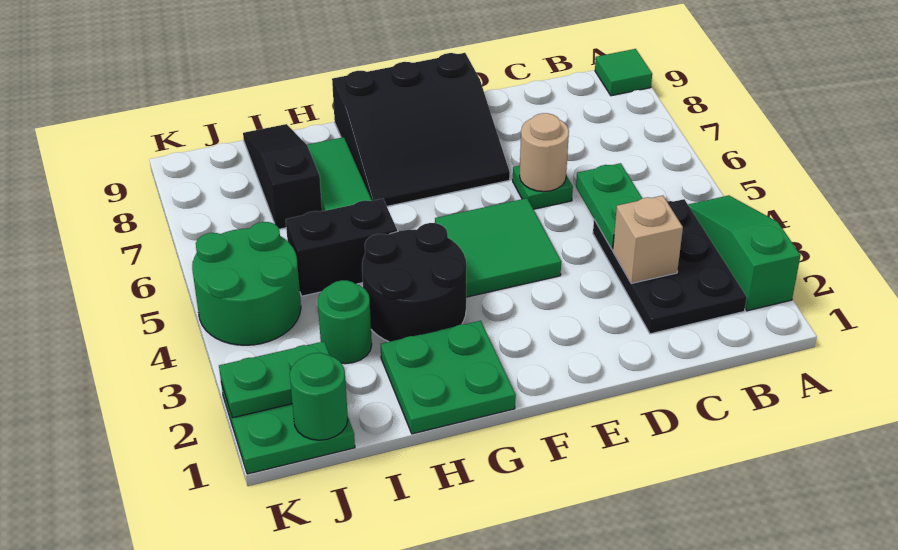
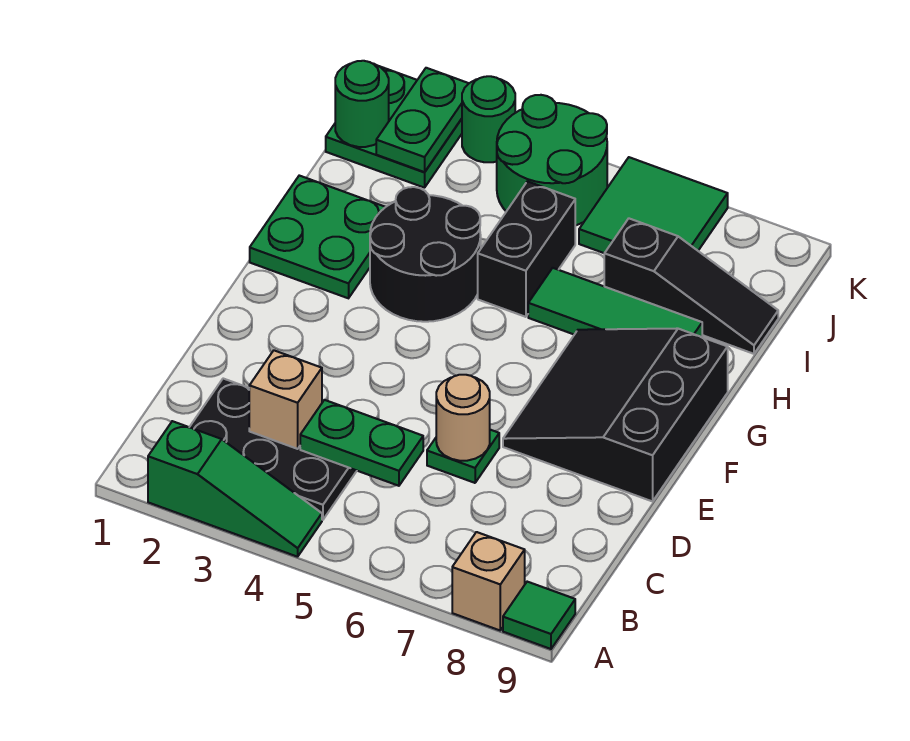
none -> tan 1x1 brick [452,532,525,630]
green 2x2 tile [435,198,561,297] -> green 2x2 tile moved to [579,157,728,253]
green 1x1 round brick [318,280,372,364] -> green 1x1 round brick moved to [462,76,515,162]

